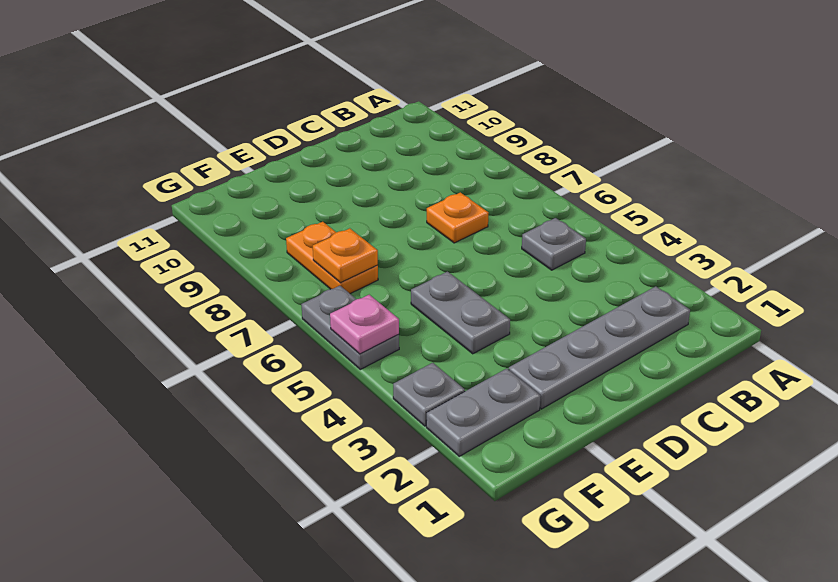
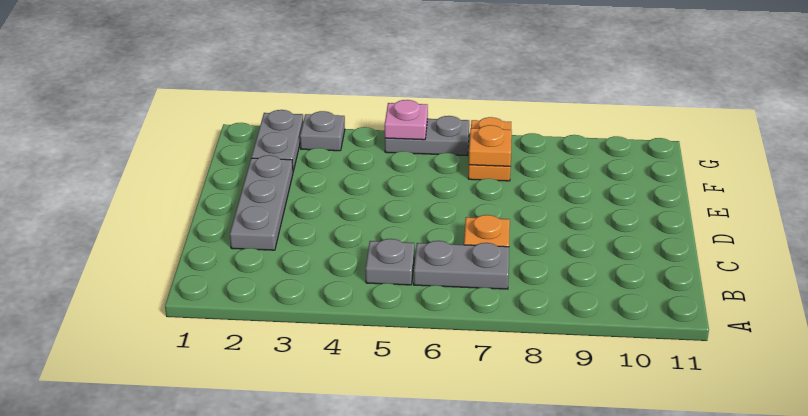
grey 1x4 plate [509,286,690,409] -> grey 1x3 plate [230,155,293,250]
grey 1x2 plate [411,272,510,354] -> grey 1x2 plate moved to [414,241,509,289]
orange 1x2 plate [286,222,378,294] -> orange 1x2 plate turned to [468,117,511,181]

